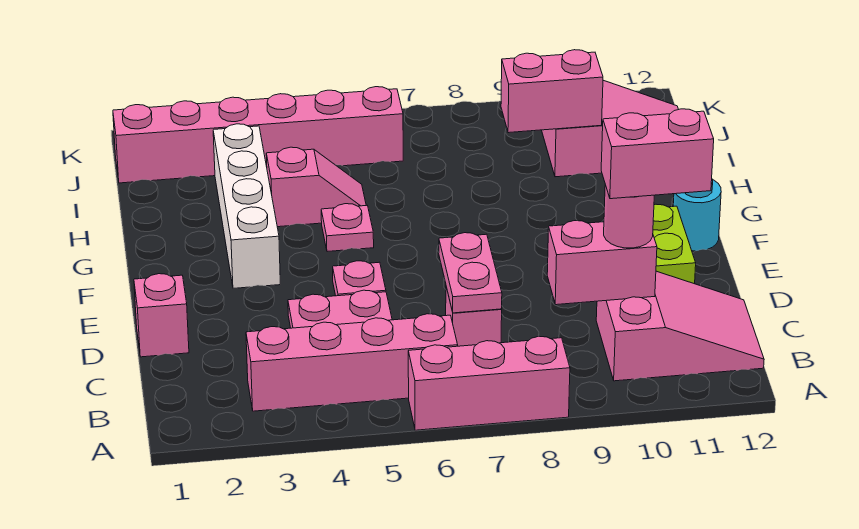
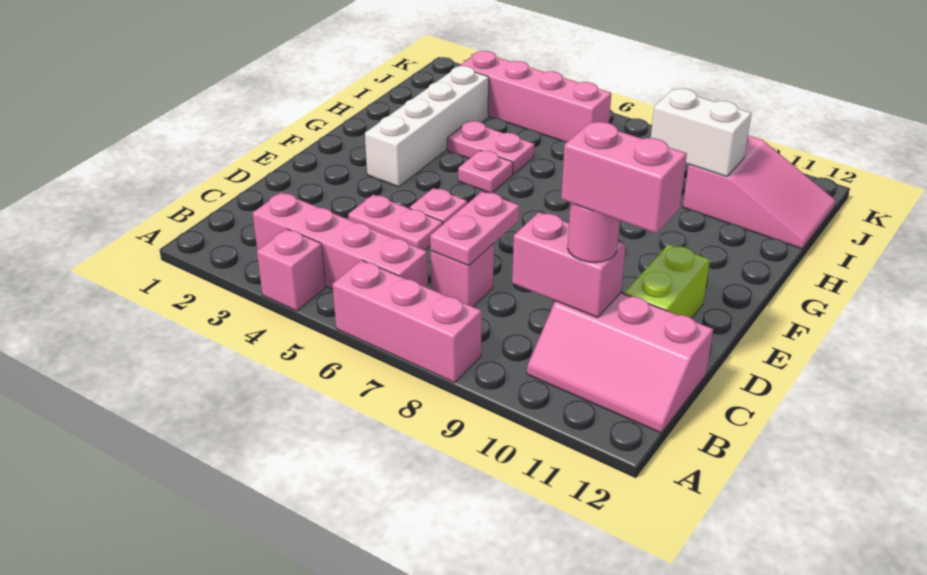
pink 2x3 slope [596,271,764,381] -> pink 2x3 slope turned to [527,293,713,433]
pink 1x1 brick [134,274,189,357] -> pink 1x1 brick moved to [257,229,325,311]
cyan 1x1 round brick [673,179,721,251] -> none
pink 1x2 slope [266,147,366,227] -> pink 1x2 plate [447,121,534,174]
pink 1x2 brick [501,50,603,133] -> white 1x2 brick [651,89,752,177]
pink 1x6 brick [113,87,403,183] -> pink 1x4 brick [460,51,611,141]

